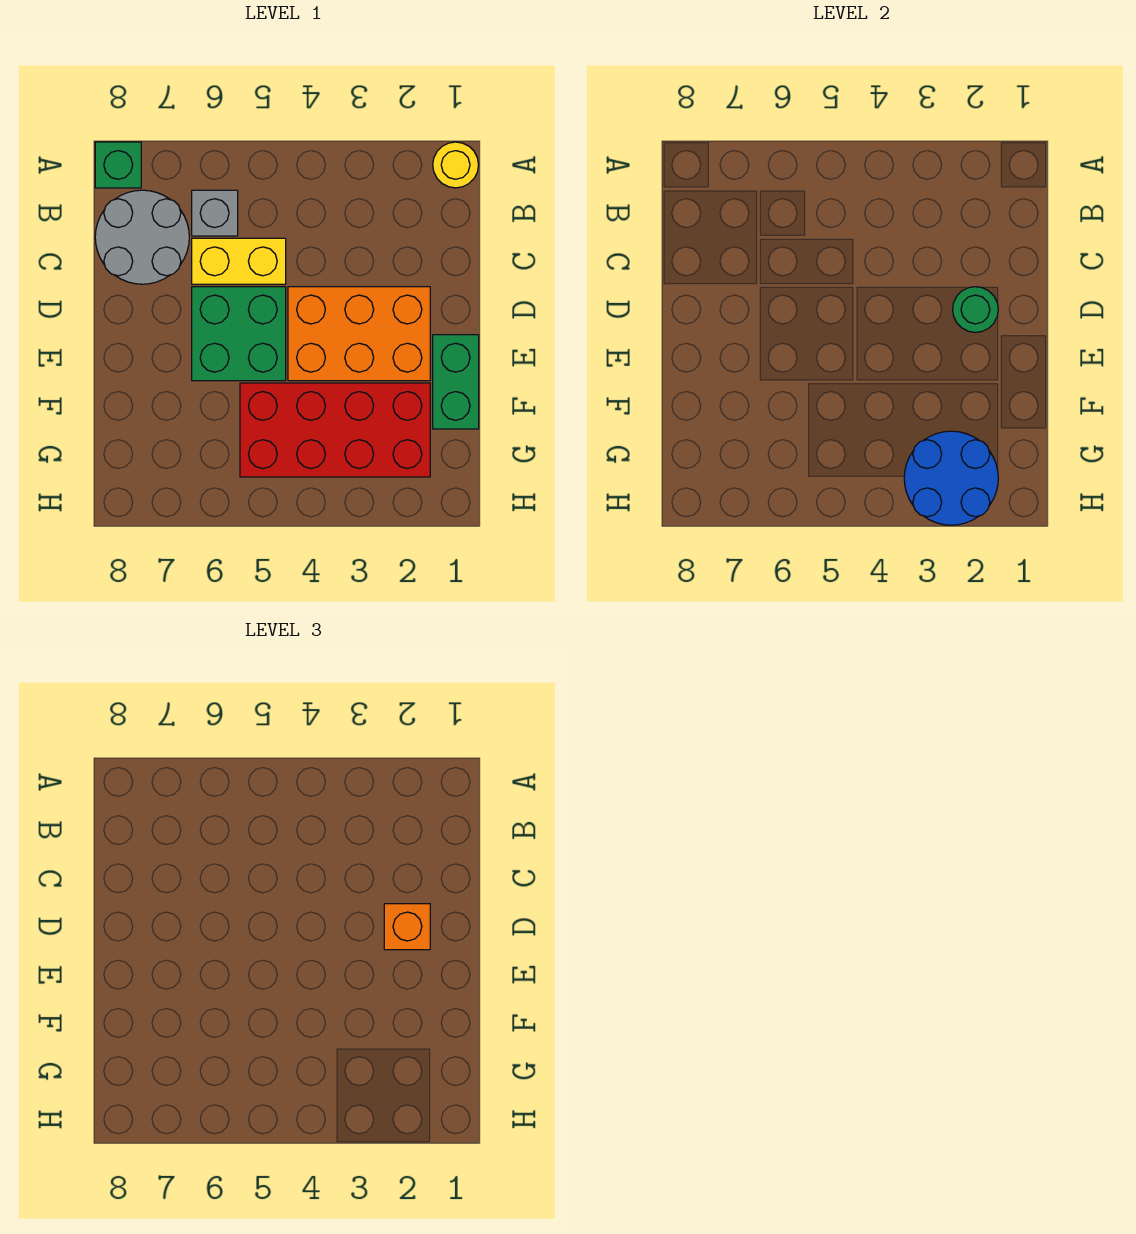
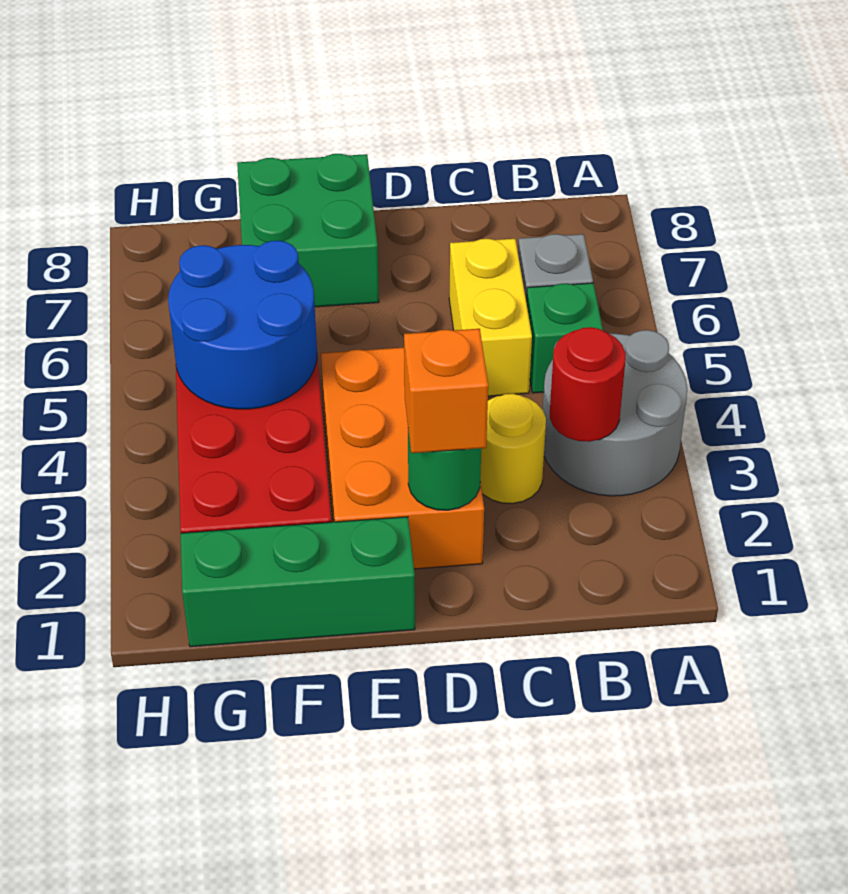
yellow 1x1 round brick [433,142,478,188] -> yellow 1x1 round brick moved to [480,394,546,504]
green 1x1 brick [95,142,141,188] -> green 1x1 brick moved to [526,283,603,393]
none -> red 1x1 round brick [550,327,626,442]
grey 2x2 round brick [95,190,189,284] -> grey 2x2 round brick moved to [543,330,687,496]
green 2x2 brick [192,287,286,381] -> green 2x2 brick moved to [237,154,379,307]
green 1x2 brick [433,335,479,429] -> green 1x3 brick [181,517,415,647]
blue 2x2 round brick [904,431,998,525] -> blue 2x2 round brick moved to [168,241,317,409]

